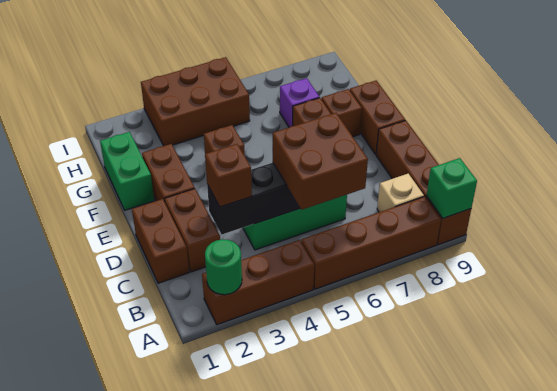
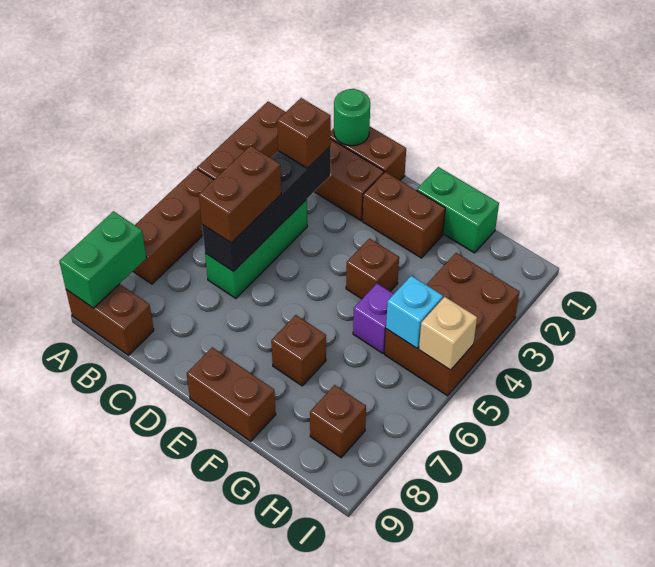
green 1x1 round brick [205,239,242,295] -> green 1x1 round brick moved to [334,89,370,146]
brown 1x4 brick [301,197,441,289] -> brown 1x3 brick [133,169,213,284]
brown 1x4 brick [376,120,471,245] -> brown 1x2 brick [66,284,154,355]
green 1x1 brick [426,158,477,218] -> green 1x2 brick [59,211,146,308]
brown 2x2 brick [273,113,368,210] -> brown 1x2 brick [199,146,281,243]
tan 1x1 brick [377,174,424,212] -> tan 1x1 brick moved to [419,297,477,370]
brown 1x1 brick [321,89,362,137] -> brown 1x1 brick moved to [310,385,366,458]
purple 1x1 brick [280,78,319,127] -> purple 1x1 brick moved to [353,284,394,353]
none -> cyan 1x1 brick [386,276,443,348]

